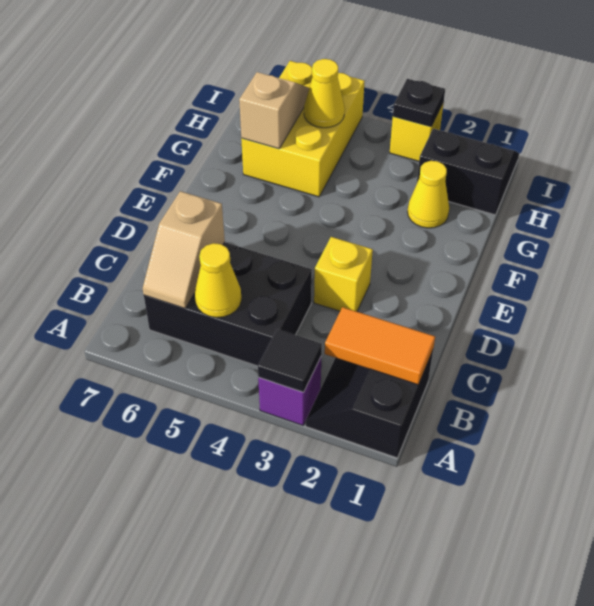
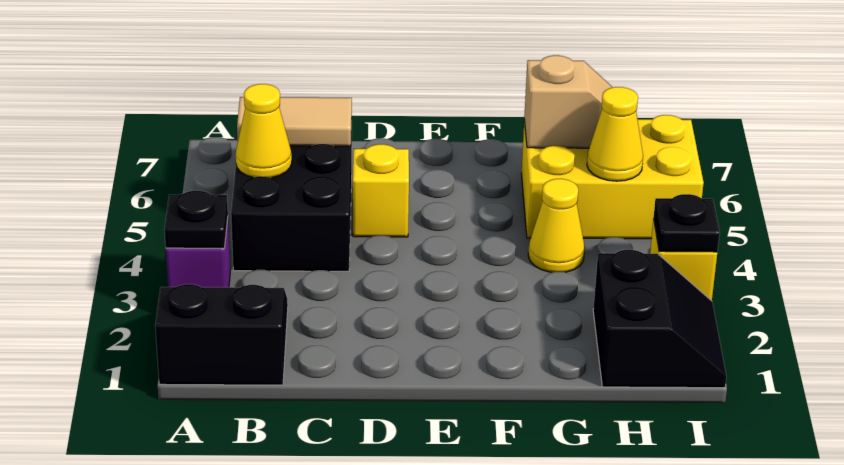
black 1x1 tile [258,329,322,392] -> black 1x1 plate [164,191,228,248]
orange 1x2 tile [325,307,435,385] -> none
tan 1x2 slope [143,191,225,308] -> tan 1x2 tile [237,97,352,146]
yellow 1x1 brick [314,237,373,311] -> yellow 1x1 brick moved to [353,144,409,237]
yellow 1x1 cone [408,161,449,228] -> yellow 1x1 cone moved to [528,179,585,272]

